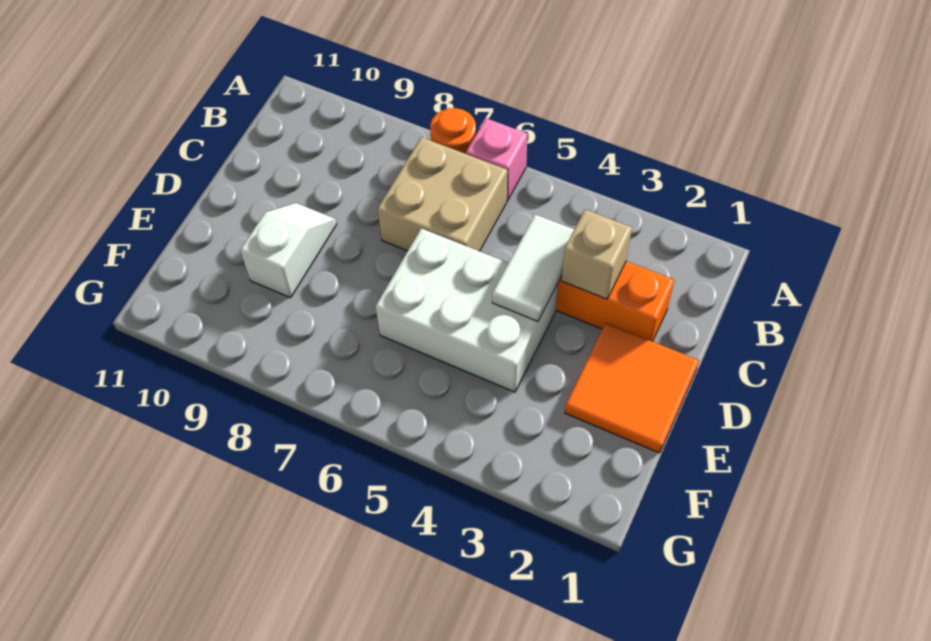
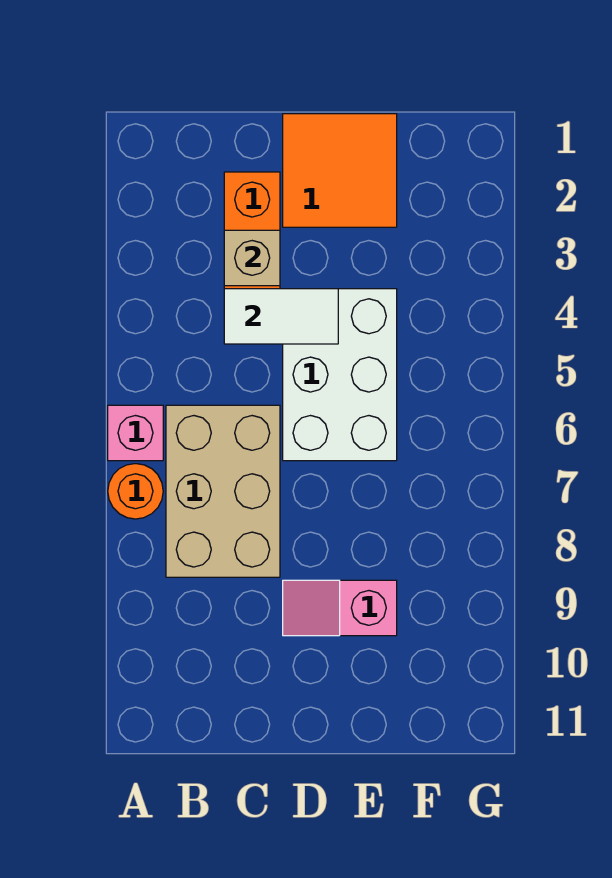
tan 2x2 brick [378,137,507,251] -> tan 2x3 brick [166,405,280,577]
white 1x2 slope [240,203,337,298] -> pink 1x2 slope [283,580,397,636]

